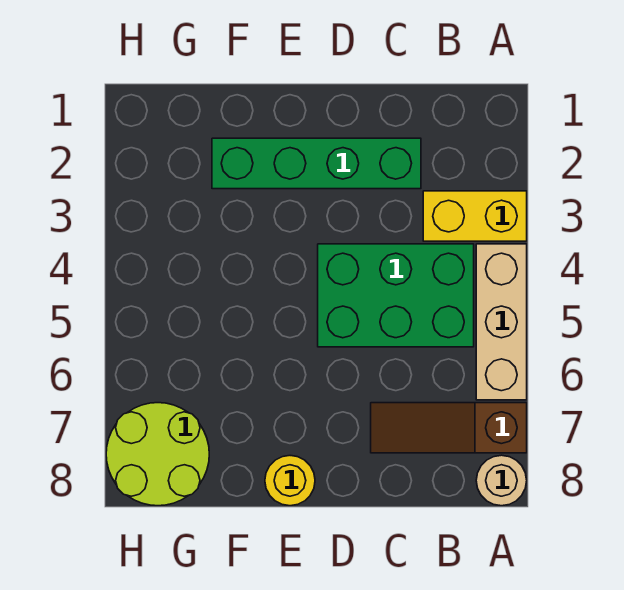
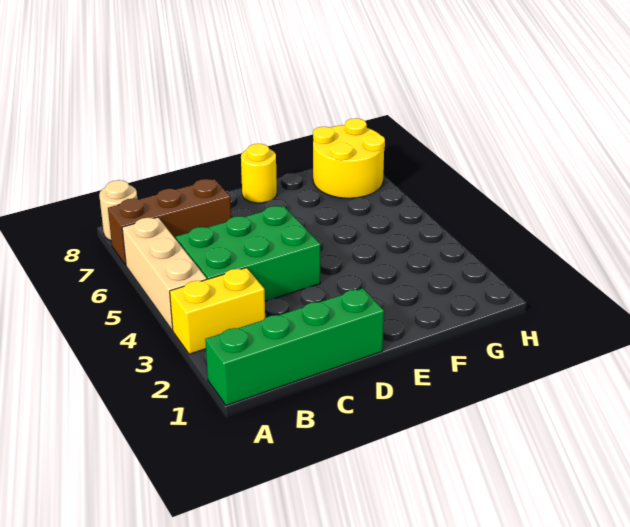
brown 1x3 slope [371,403,527,453] -> brown 1x3 brick [108,179,231,265]
green 1x4 brick [212,138,421,189] -> green 1x4 brick moved to [205,288,384,406]
lime 2x2 round brick [106,403,209,506] -> yellow 2x2 round brick [313,118,385,198]

